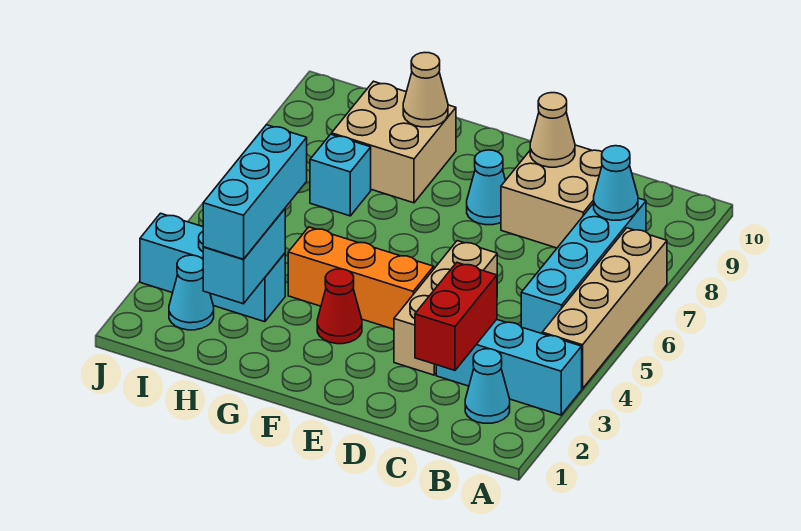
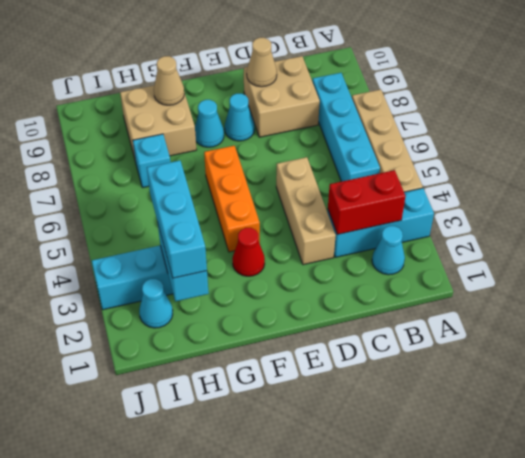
cyan 1x1 cone [594,146,638,220] -> cyan 1x1 cone moved to [195,100,224,147]
red 1x2 brick [415,263,497,370] -> red 1x2 brick turned to [328,170,405,234]
orange 1x3 brick [288,227,434,329] -> orange 1x3 brick turned to [204,146,260,252]

